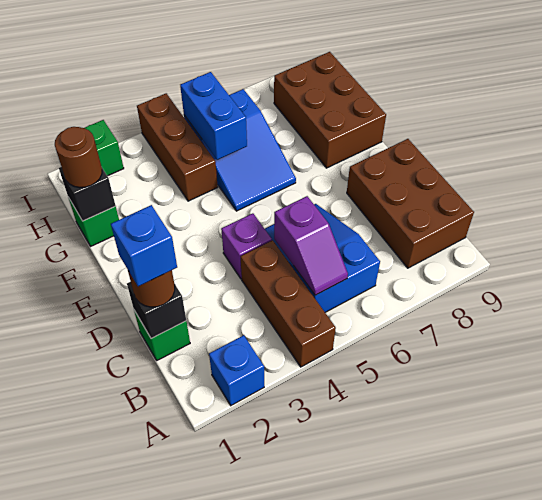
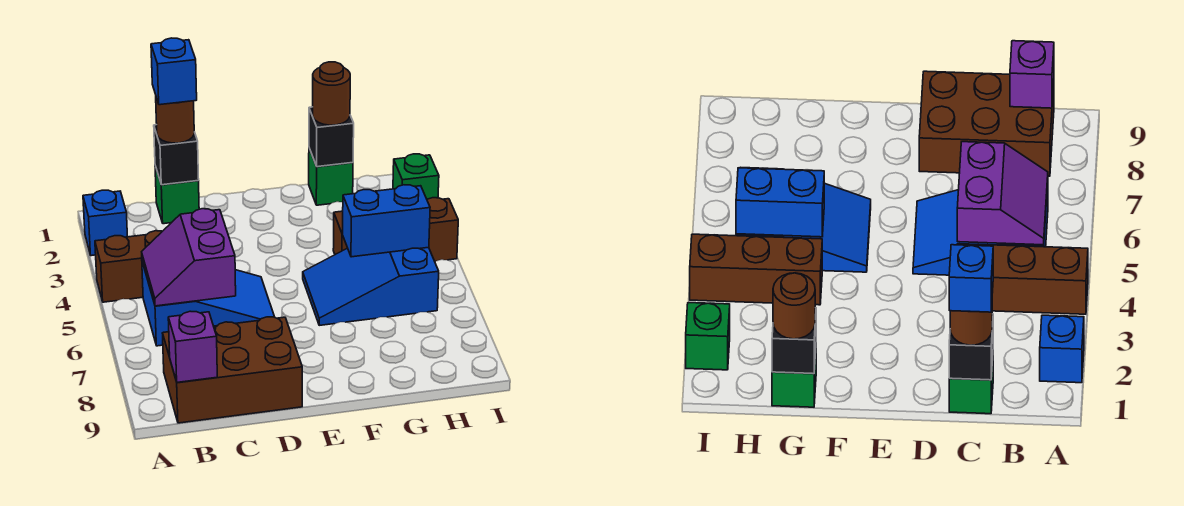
purple 1x2 slope [274,196,348,295] -> purple 2x2 slope [142,209,236,306]
purple 1x1 brick [221,213,272,279] -> purple 1x1 brick moved to [168,311,217,382]
brown 2x3 brick [274,52,386,168] -> none

